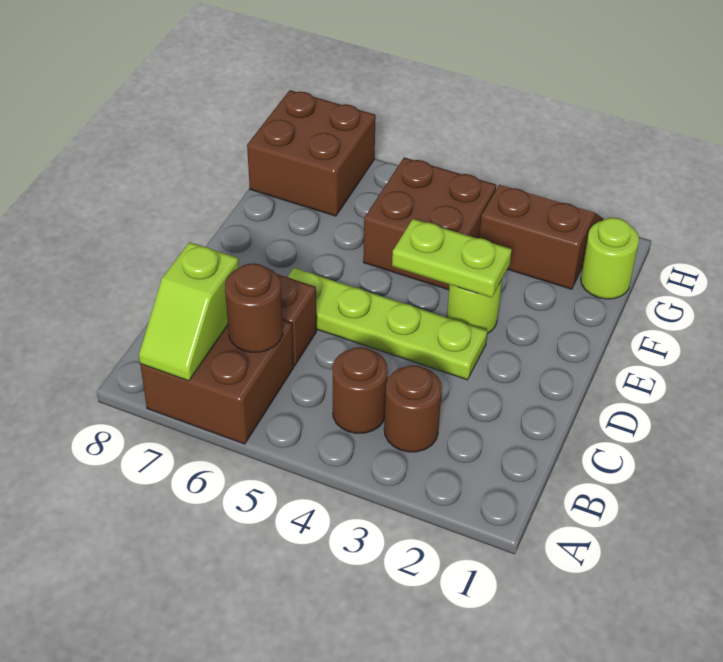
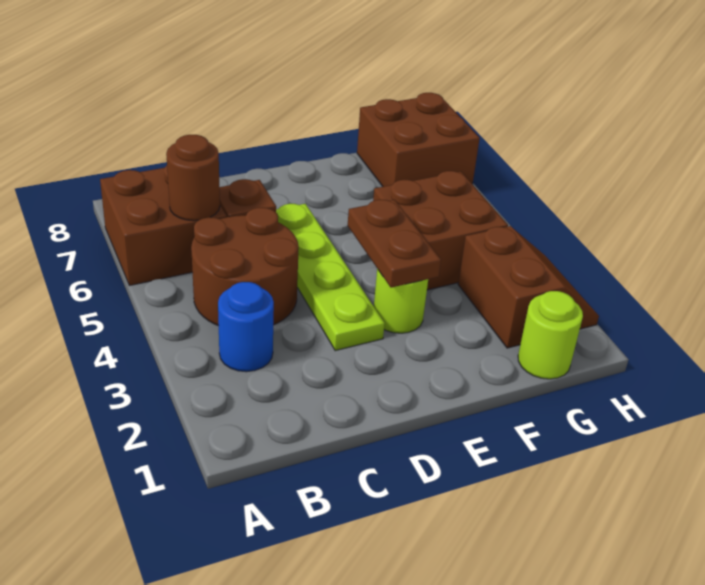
lime 1x2 slope [139,242,239,381] -> none
brown 1x1 round brick [384,365,442,452] -> blue 1x1 round brick [218,282,274,372]
brown 1x1 round brick [332,347,388,434] -> brown 2x2 round brick [191,208,299,326]
lime 1x2 plate [392,219,512,298] -> brown 1x2 plate [348,200,441,288]

